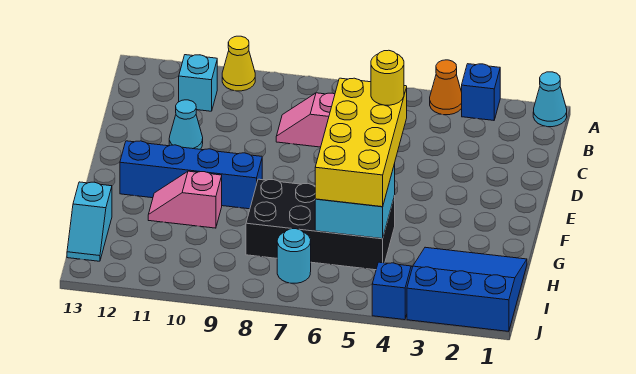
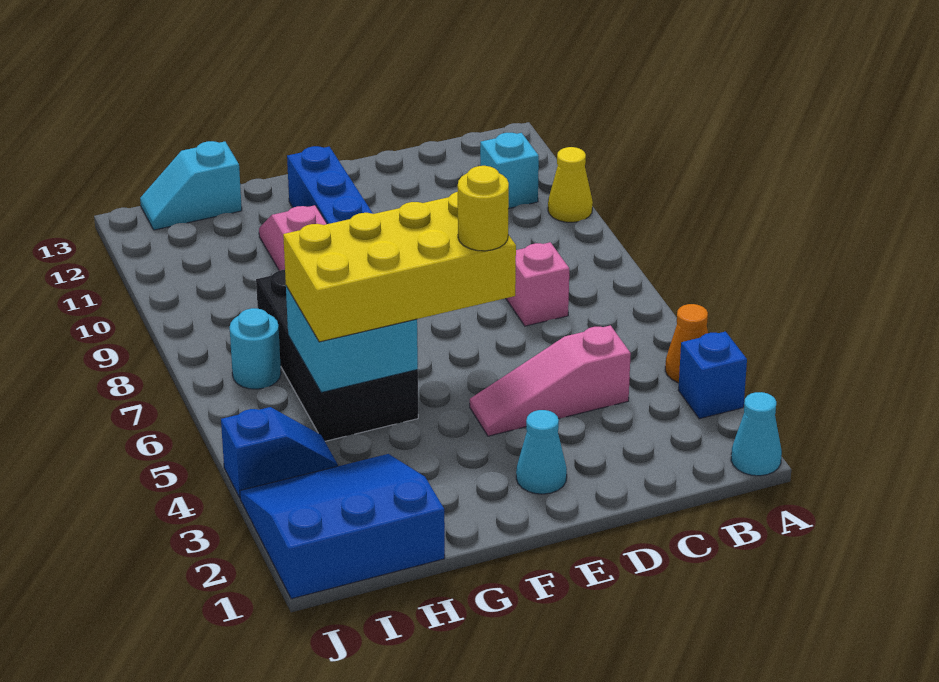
none -> pink 1x3 slope [470,325,631,436]
cyan 1x1 cone [169,100,203,149] -> cyan 1x1 cone moved to [516,410,567,494]
blue 3x3 slope [407,247,527,331] -> blue 3x3 slope turned to [240,454,445,599]

